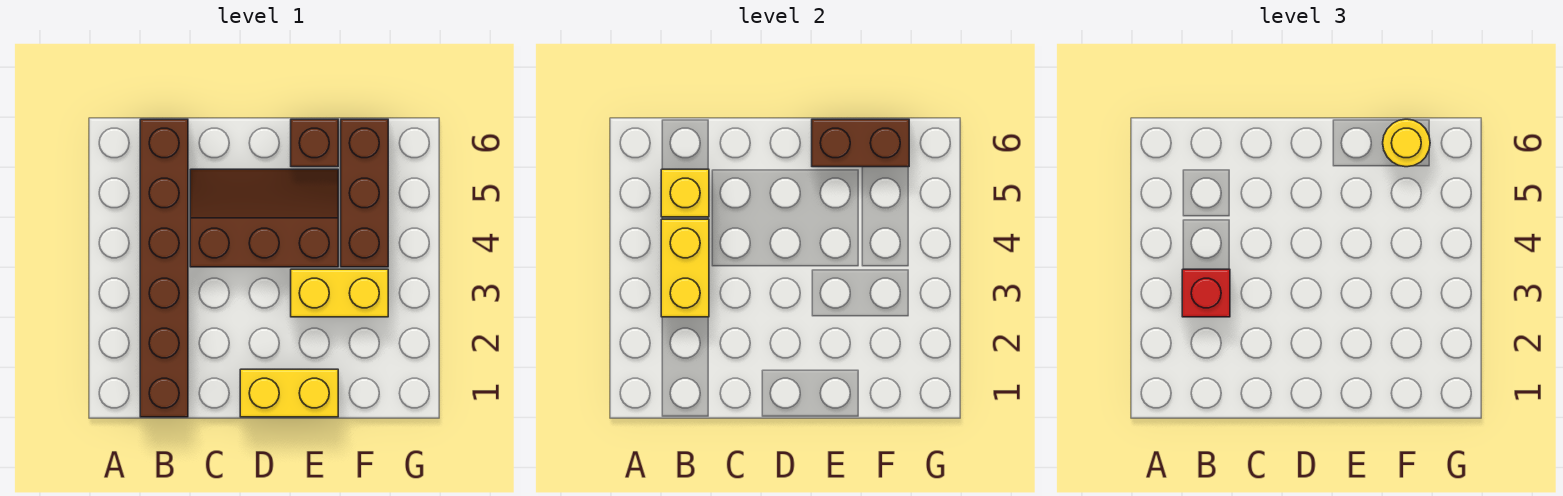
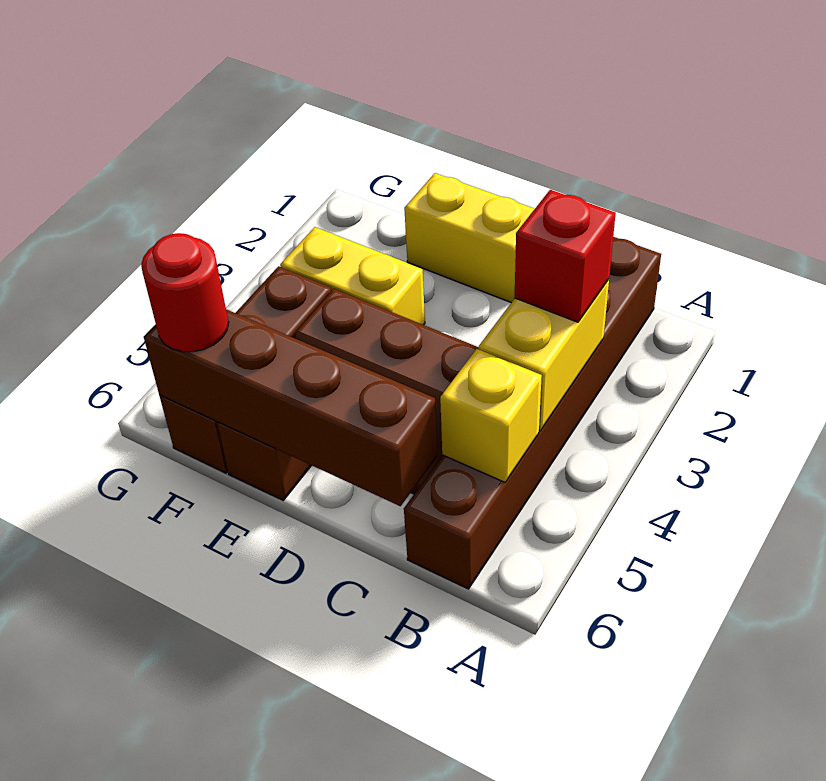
brown 1x2 brick [812,119,909,167] -> brown 1x4 brick [144,309,437,506]
yellow 1x1 round brick [1383,119,1430,167] -> red 1x1 round brick [141,233,229,352]

